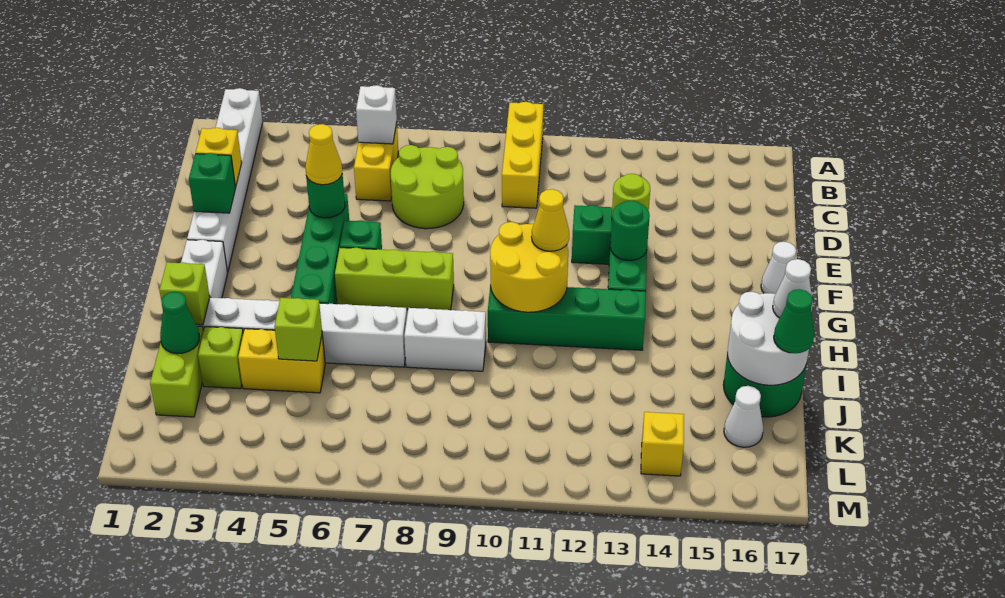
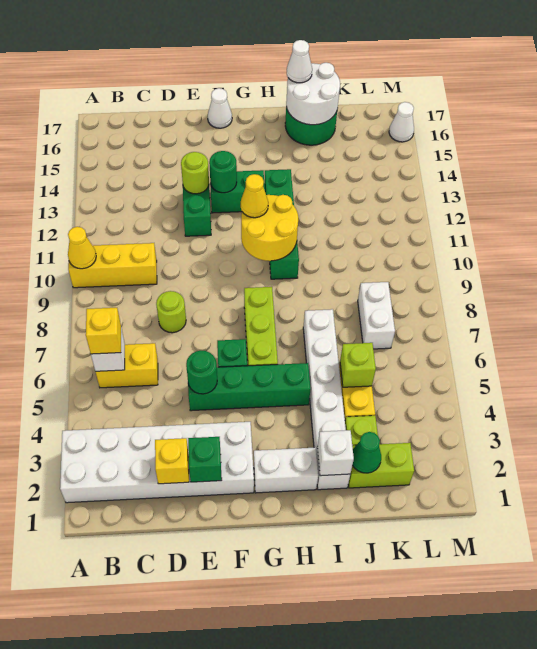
white 1x6 brick [187,88,263,272] -> white 2x6 brick [60,422,254,503]
lime 2x2 round brick [391,145,464,229] -> lime 1x1 round brick [156,291,186,333]
yellow 1x1 cone [305,124,342,185] -> yellow 1x1 cone moved to [68,227,96,269]
lime 1x1 brick [159,262,210,325] -> white 1x1 brick [317,430,354,476]
white 1x2 brick [404,308,486,371] -> white 1x2 brick moved to [358,282,395,349]
green 1x1 cone [774,289,814,353] -> none
white 1x1 cone [724,386,763,447] -> white 1x1 cone moved to [389,102,414,142]
yellow 1x1 brick [641,412,684,476] -> yellow 1x1 brick moved to [86,308,121,354]

